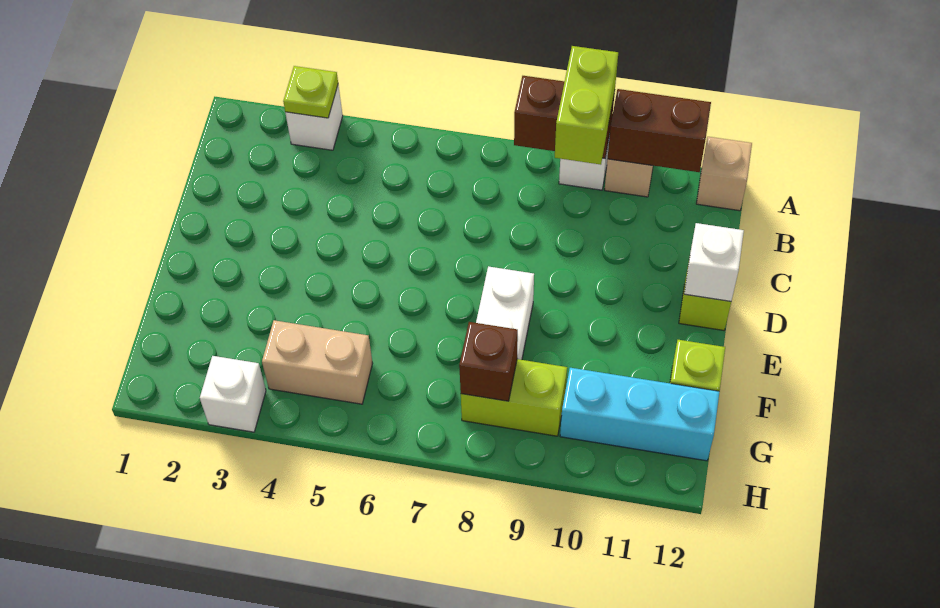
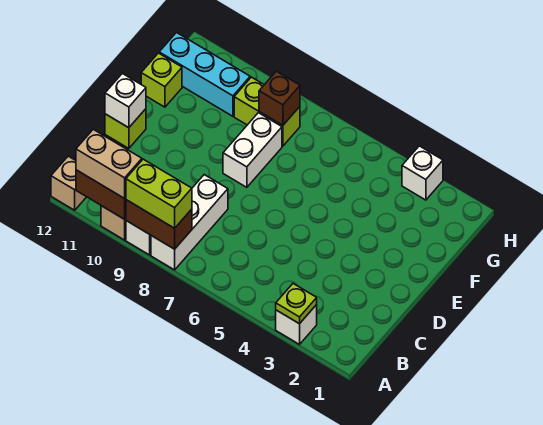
none -> white 1x3 brick [151,175,228,270]
lime 1x2 brick [555,46,618,165] -> lime 1x2 brick turned to [126,159,192,228]
tan 1x2 brick [262,320,373,404] -> tan 1x2 brick moved to [76,129,142,199]

